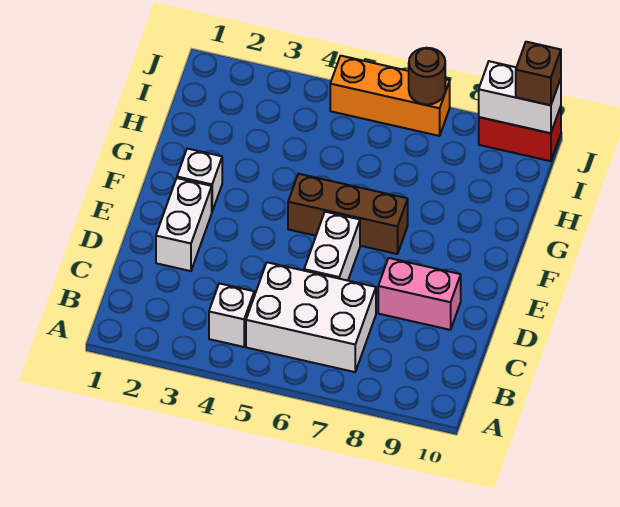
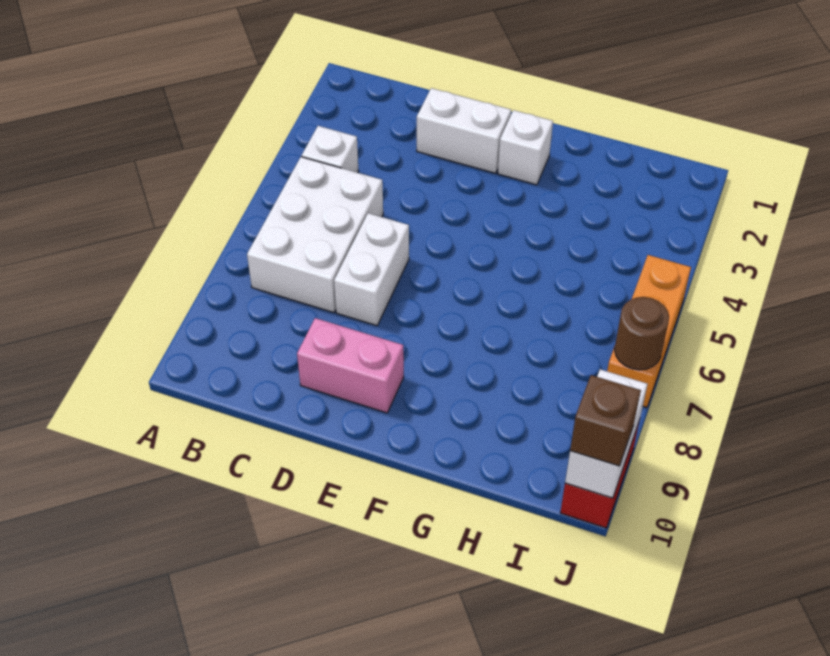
white 1x2 brick [304,212,360,280] -> white 1x2 brick turned to [334,213,409,326]
pink 1x2 brick [378,258,461,330] -> pink 1x2 brick turned to [297,318,404,413]
brown 1x3 brick [288,174,408,254] -> none

